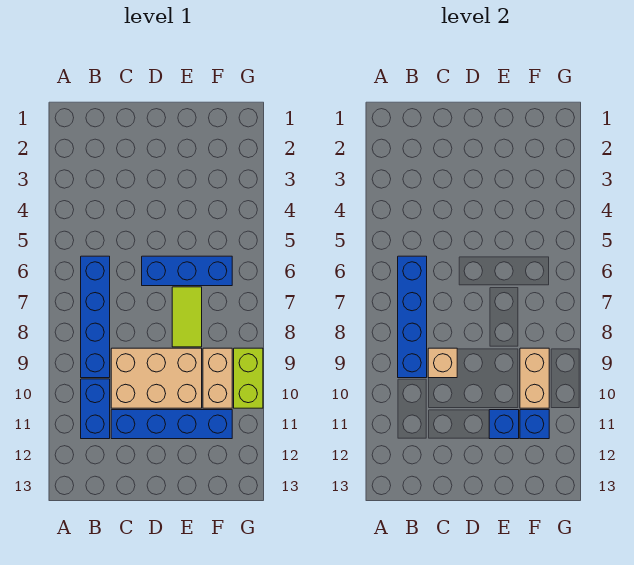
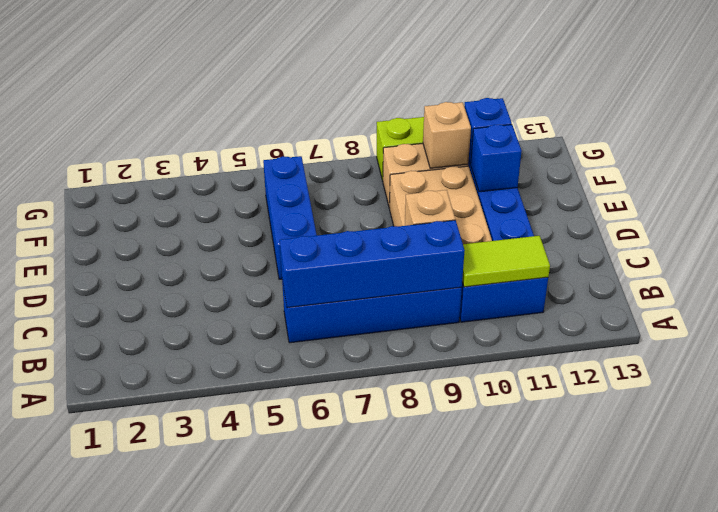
lime 1x2 tile [172,287,202,347] -> lime 1x2 tile moved to [462,236,550,287]
tan 1x2 brick [520,348,549,408] -> tan 1x1 brick [423,102,471,168]

